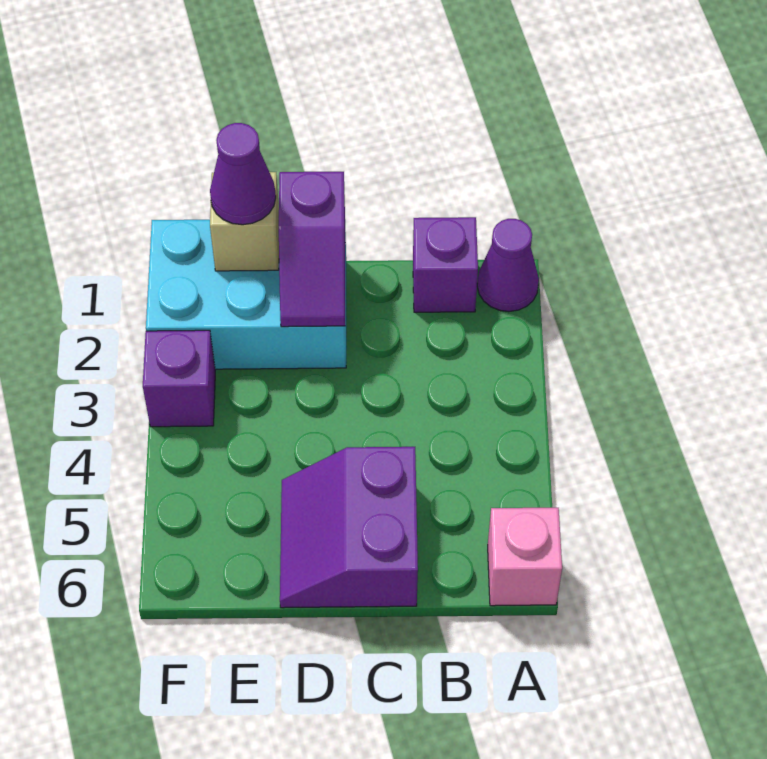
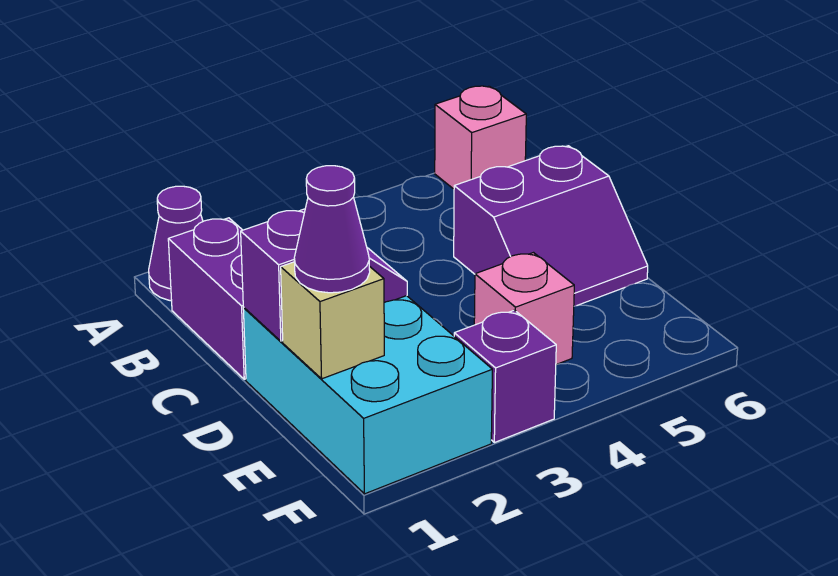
purple 1x1 brick [413,217,478,312] -> purple 1x2 brick [168,218,246,379]
none -> pink 1x1 brick [474,253,574,365]

